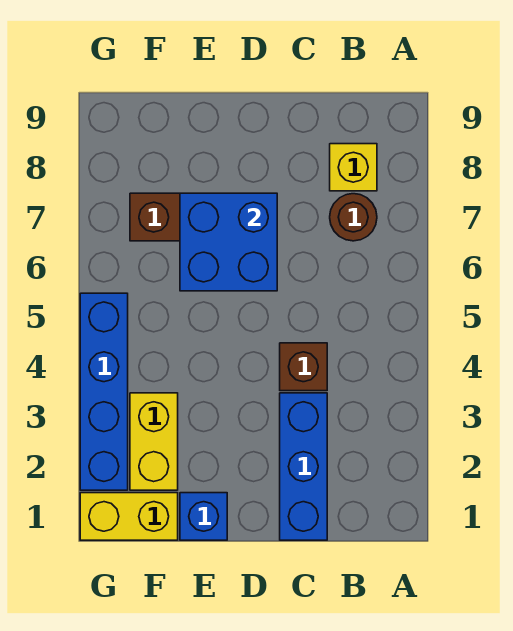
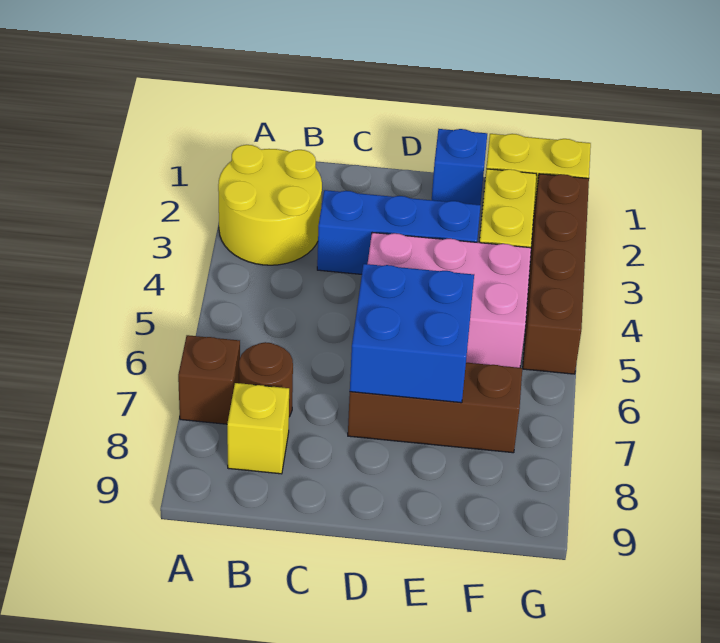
none -> yellow 2x2 round brick [218,145,322,265]
blue 1x3 brick [280,393,327,540] -> blue 1x3 brick turned to [317,190,481,274]
brown 1x1 brick [280,343,327,391] -> brown 1x1 brick moved to [178,335,240,424]
none -> pink 2x3 brick [368,233,531,368]
blue 1x4 brick [80,293,128,490] -> brown 1x4 brick [523,174,589,374]

